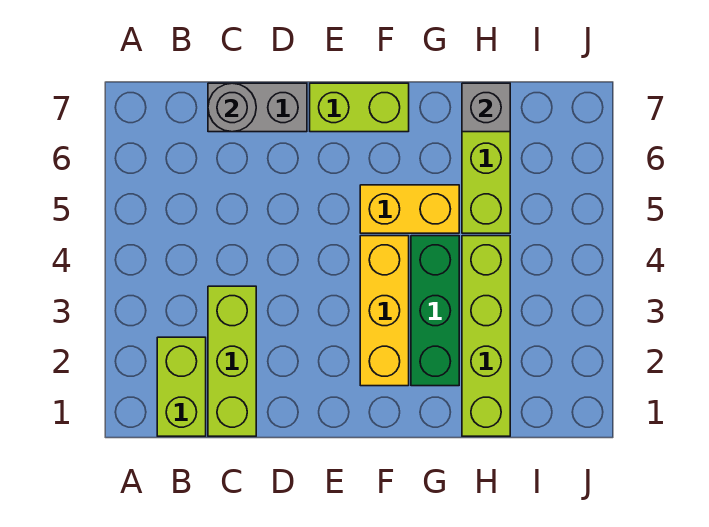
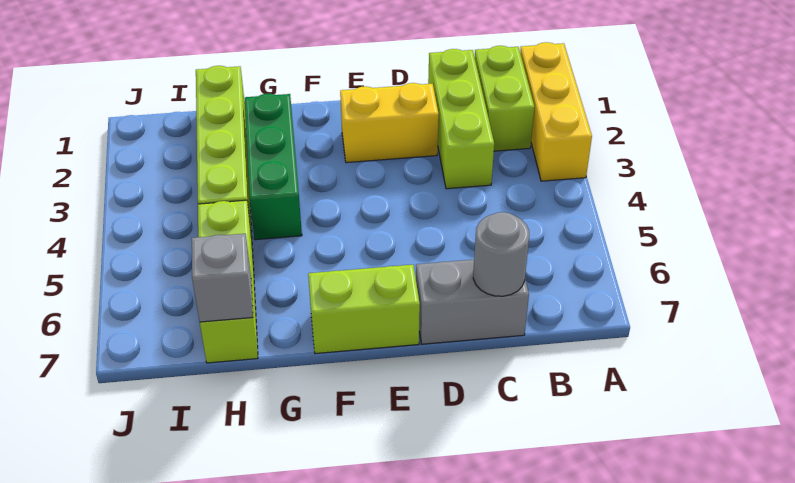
yellow 1x3 brick [360,236,409,386] -> yellow 1x3 brick moved to [520,42,592,181]
yellow 1x2 brick [360,185,459,233] -> yellow 1x2 brick moved to [340,83,439,163]

